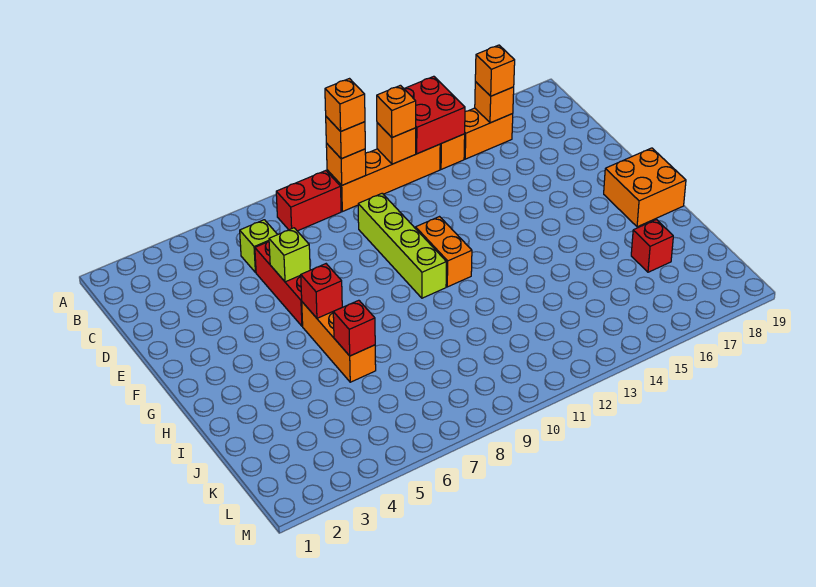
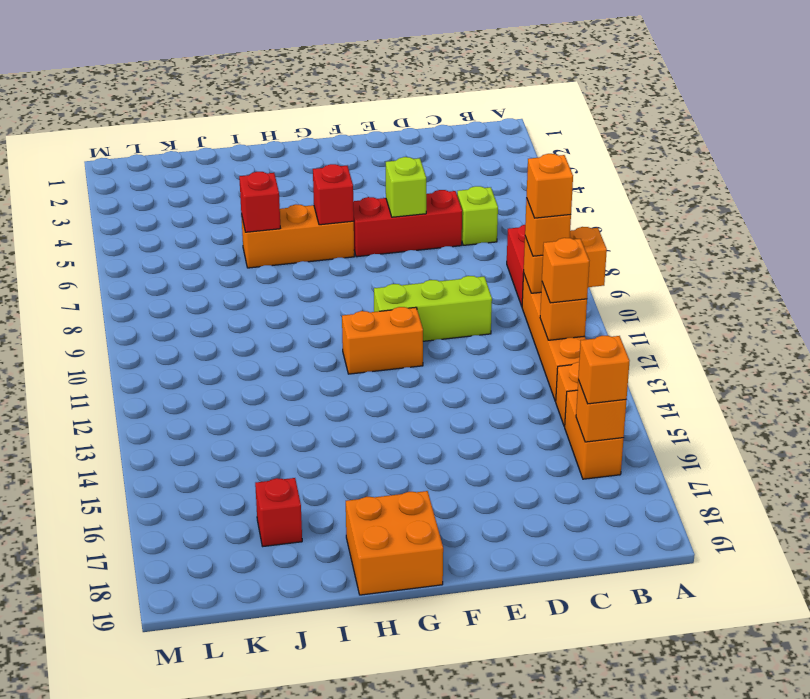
red 2x2 brick [404,76,465,154] -> none
orange 1x1 brick [326,143,366,185] -> orange 1x2 brick [524,227,607,293]
lime 1x4 brick [358,193,446,298] -> lime 1x3 brick [374,276,492,341]

